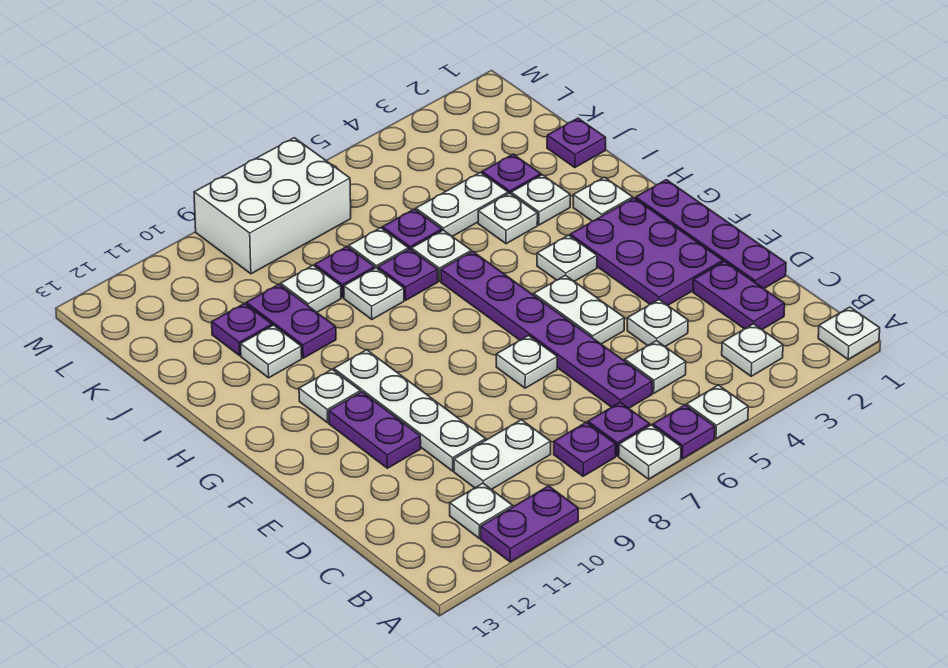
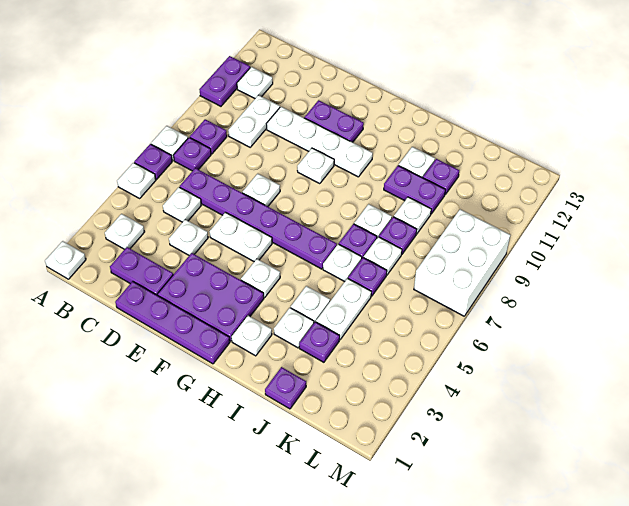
white 1x1 plate [299,369,360,423] -> white 1x1 plate moved to [297,148,334,184]

